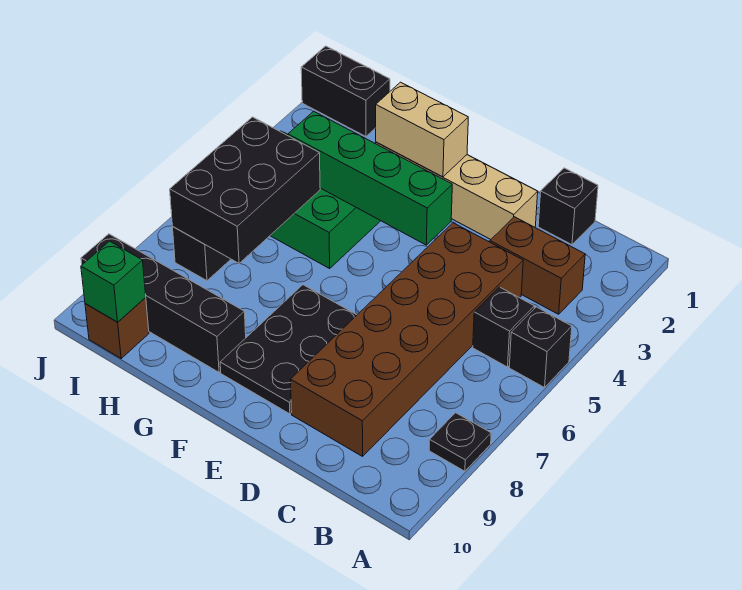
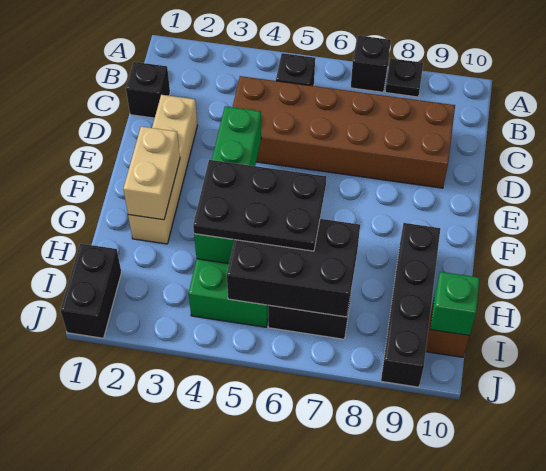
black 1x1 brick [509,307,572,388] -> black 1x1 brick moved to [351,35,391,92]
brown 1x2 brick [490,217,585,314] -> none
black 2x3 plate [220,285,357,414] -> black 2x3 plate moved to [193,160,326,251]

